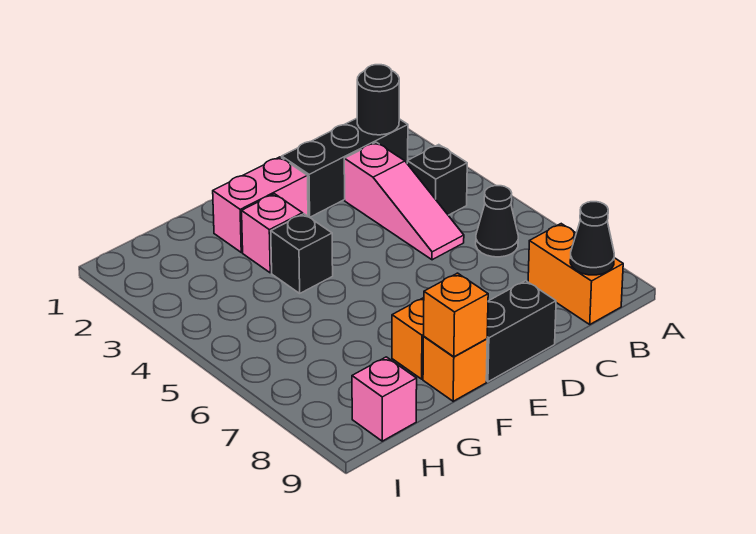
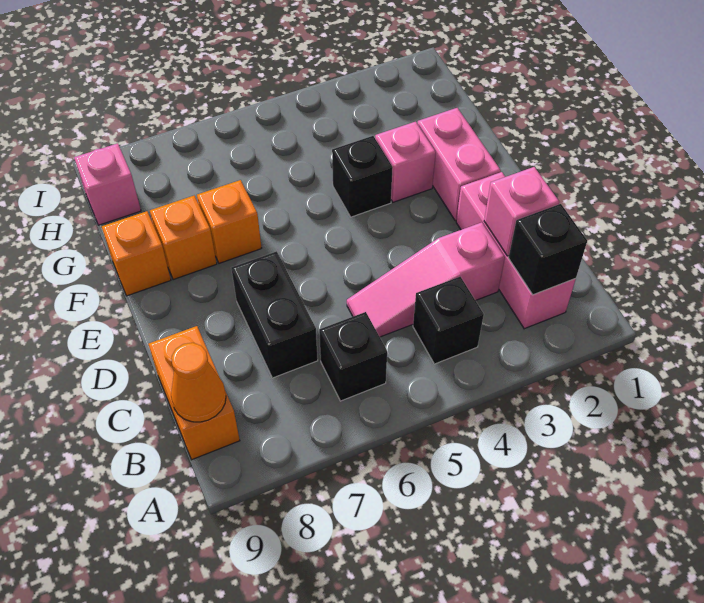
black 1x3 brick [282,118,408,217] -> pink 1x3 brick [456,172,576,329]
black 1x1 round brick [357,65,399,135] -> black 1x1 brick [509,204,587,295]
black 1x1 cone [476,186,518,257] -> black 1x1 brick [319,312,387,401]
orange 1x2 brick [528,224,623,324] -> orange 1x2 brick turned to [148,326,240,460]
black 1x1 cone [570,202,614,275] -> orange 1x1 cone [171,343,226,422]
none -> pink 1x1 brick [484,167,559,256]
black 1x2 brick [486,281,556,382] -> black 1x2 brick moved to [231,251,318,378]
orange 1x1 brick [424,273,488,357] -> orange 1x1 brick moved to [197,180,261,263]

